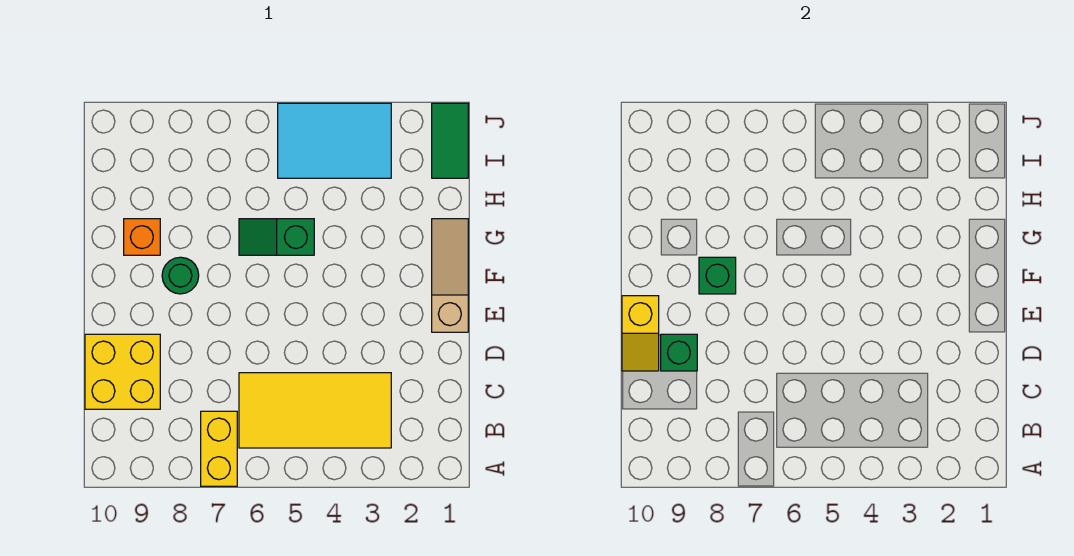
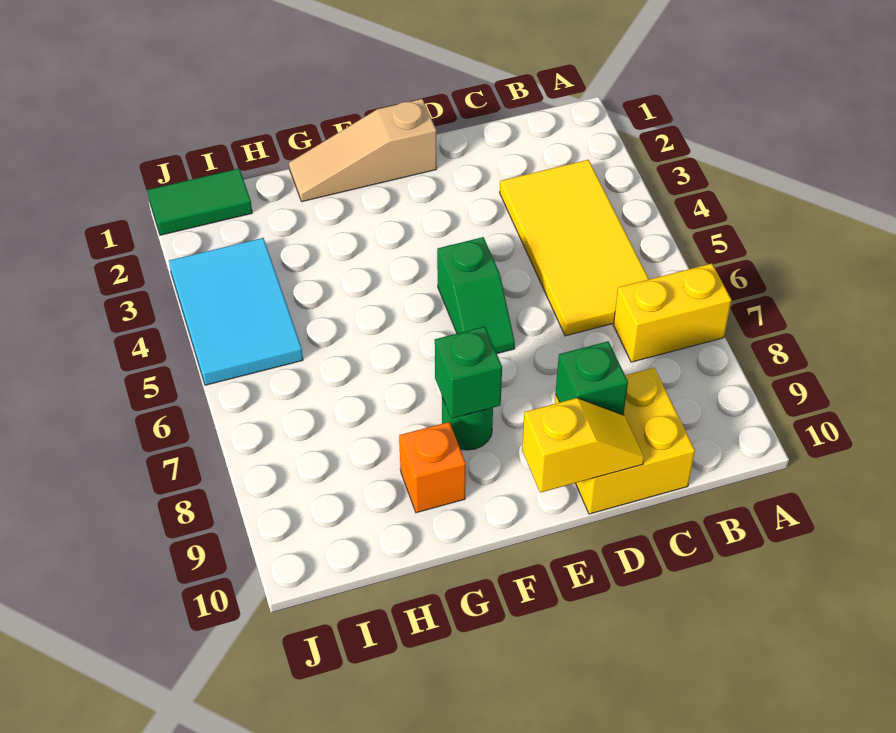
green 1x2 slope [239,219,314,255] -> green 1x2 slope moved to [437,237,515,353]

